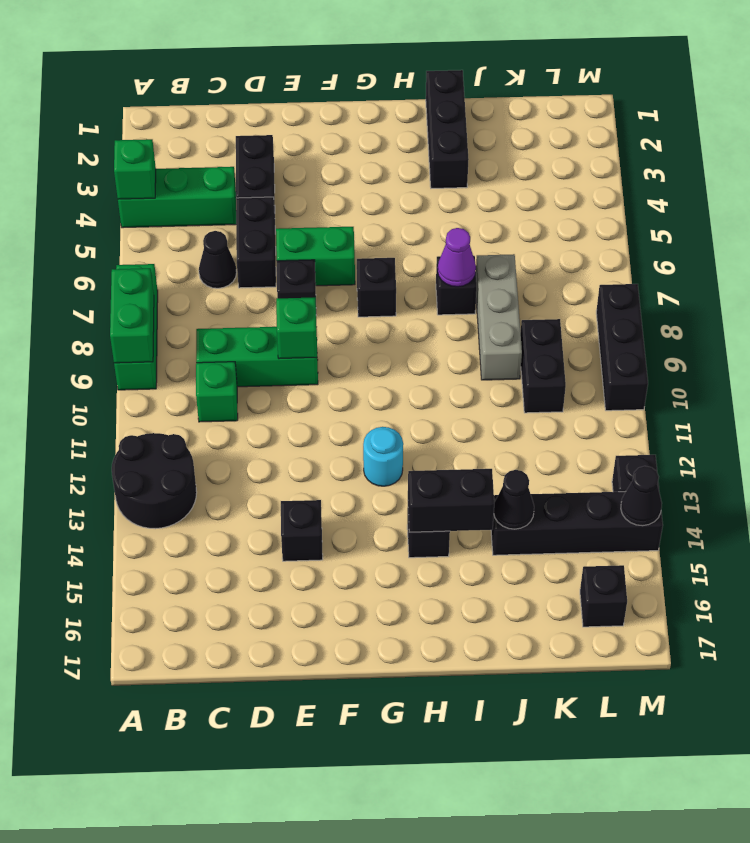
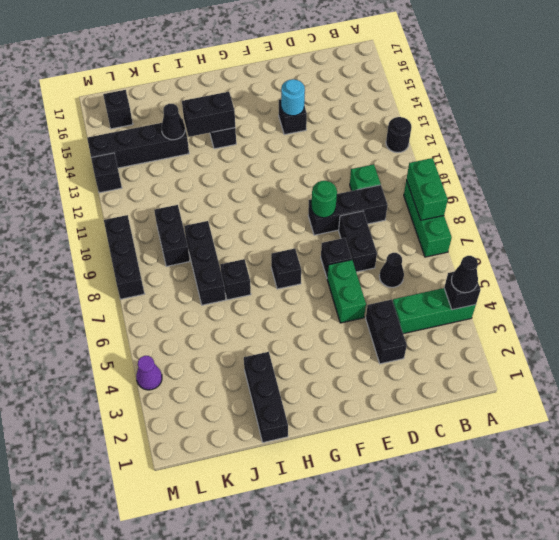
green 1x1 brick [114,139,156,199] -> black 1x1 brick [444,272,481,310]
black 2x2 round brick [112,433,197,529] -> black 1x1 round brick [386,117,412,153]
green 1x3 brick [196,327,318,387] -> black 1x3 brick [308,185,388,235]
black 1x2 brick [236,197,276,288] -> black 1x2 brick moved to [339,211,377,272]
green 1x2 brick [276,227,355,286] -> green 1x2 brick turned to [327,260,366,323]
green 1x1 brick [276,297,317,359] -> green 1x1 round brick [311,181,337,218]
cyan 1x1 round brick [363,427,403,486] -> cyan 1x1 round brick moved to [281,79,305,116]
purple 1x1 cone [438,228,476,287] -> purple 1x1 cone moved to [136,356,162,390]
grey 1x3 brick [476,254,522,380] -> black 1x3 brick [184,221,226,305]
black 1x1 cone [621,466,662,526] -> black 1x1 cone moved to [451,256,478,293]

